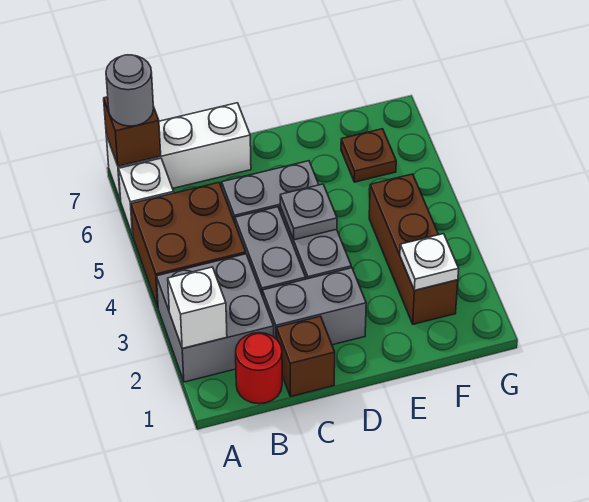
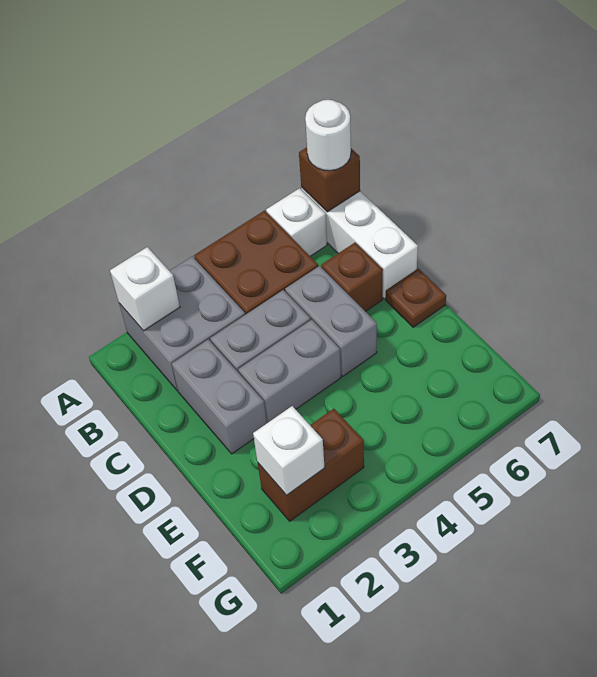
grey 1x1 round brick [106,55,154,126] -> white 1x1 round brick [305,100,351,171]
red 1x1 round brick [236,333,282,404] -> none
brown 1x1 brick [277,316,335,397] -> brown 1x1 brick moved to [321,243,383,312]
grey 1x1 plate [280,184,337,240] -> none
brown 1x3 brick [369,174,458,324] -> brown 1x2 brick [258,409,364,521]
white 1x1 plate [400,234,459,290] -> white 1x1 brick [253,406,325,495]
brown 1x1 plate [341,129,396,182] -> brown 1x1 plate moved to [386,268,446,327]

